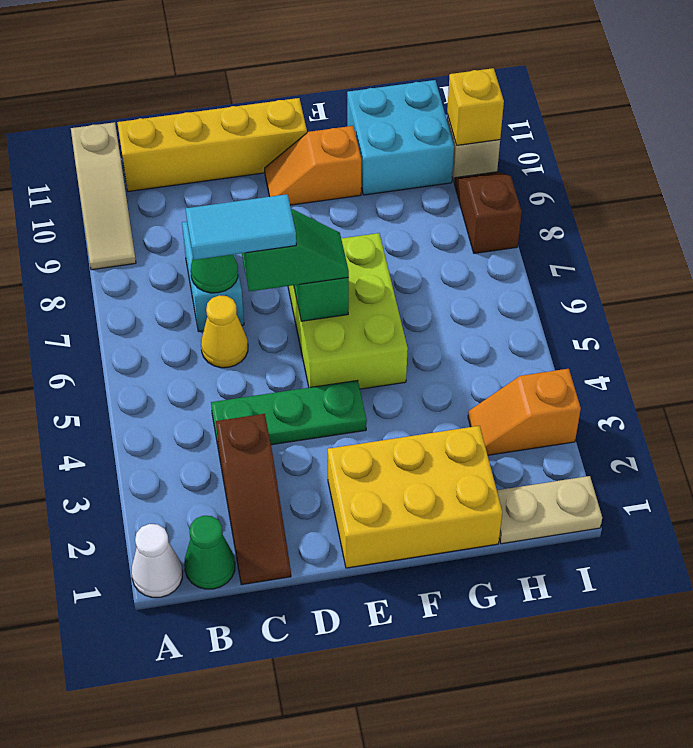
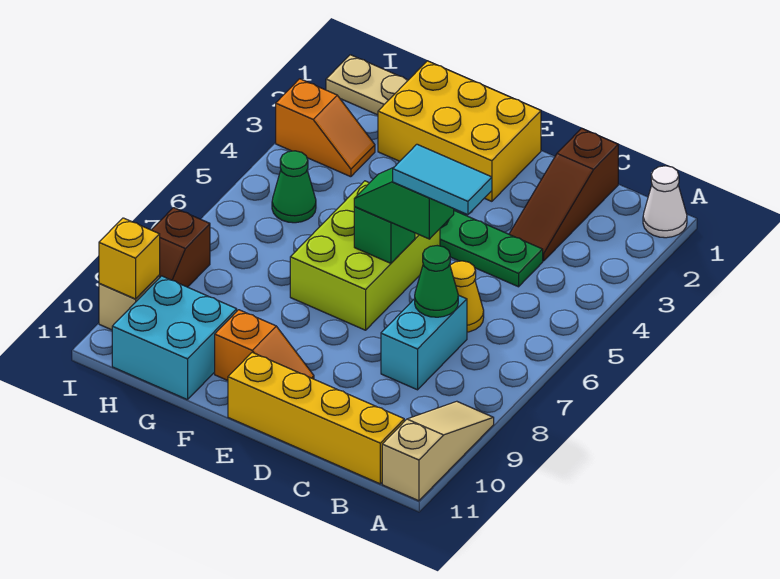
green 1x1 cone [184,516,235,589] -> green 1x1 cone moved to [272,151,316,223]
brown 1x3 slope [216,414,291,585] -> brown 1x3 slope turned to [509,128,618,261]

